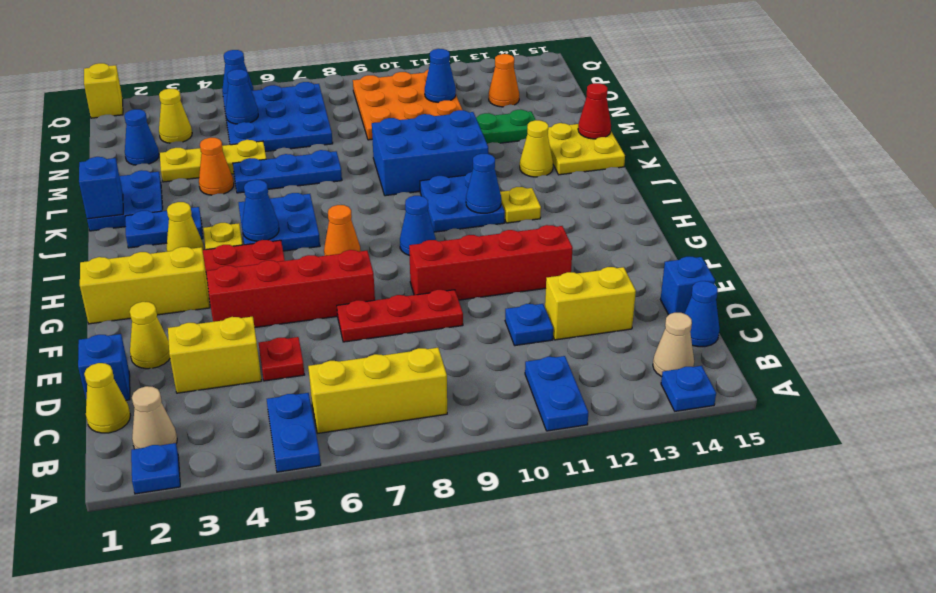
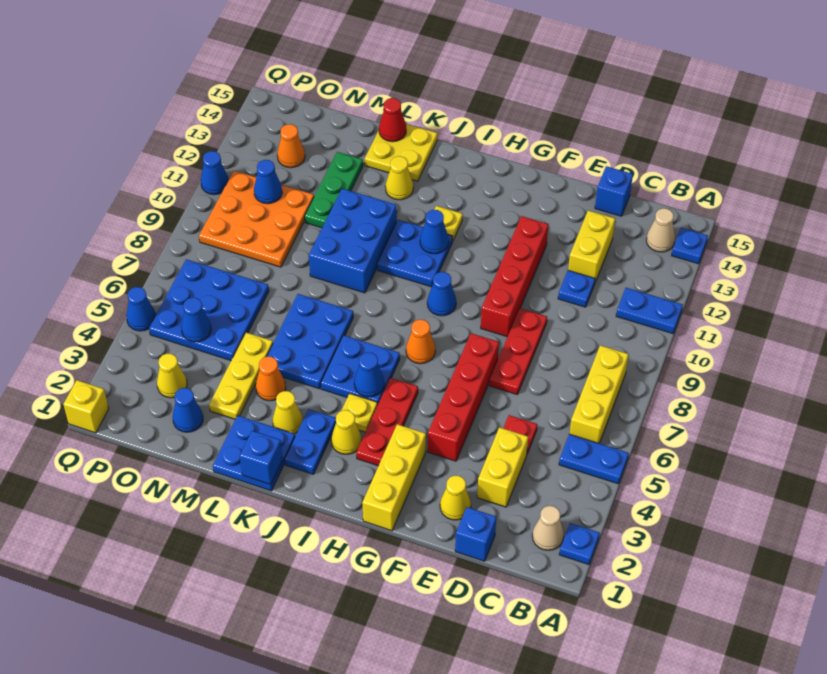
yellow 1x1 cone [84,363,130,433] -> yellow 1x1 cone moved to [273,391,303,434]
blue 1x1 cone [684,281,719,347] -> blue 1x1 cone moved to [201,151,228,195]
blue 1x3 plate [233,150,342,193] -> blue 2x3 plate [267,294,353,389]

